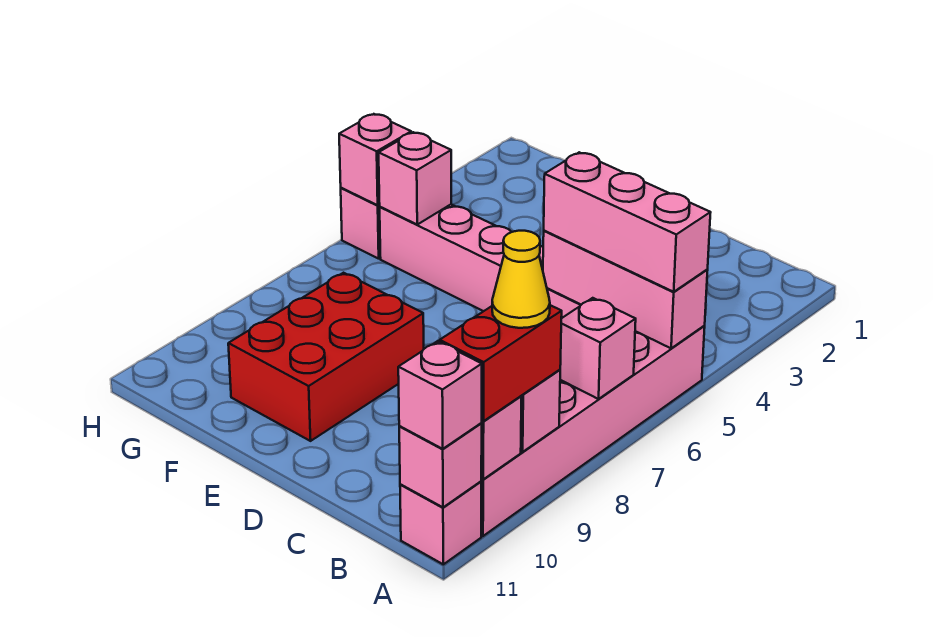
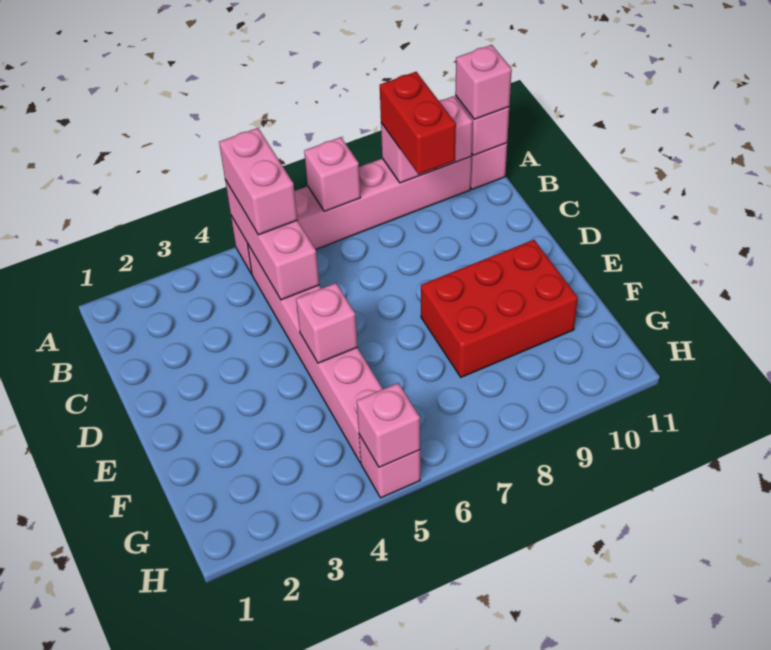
pink 1x3 brick [544,152,711,292] -> pink 1x2 brick [219,128,297,235]
red 1x2 brick [440,305,562,421] -> red 1x2 brick turned to [380,72,456,174]
yellow 1x1 cone [492,231,550,328] -> none
pink 1x1 brick [379,132,451,224] -> pink 1x1 brick moved to [296,283,357,363]

